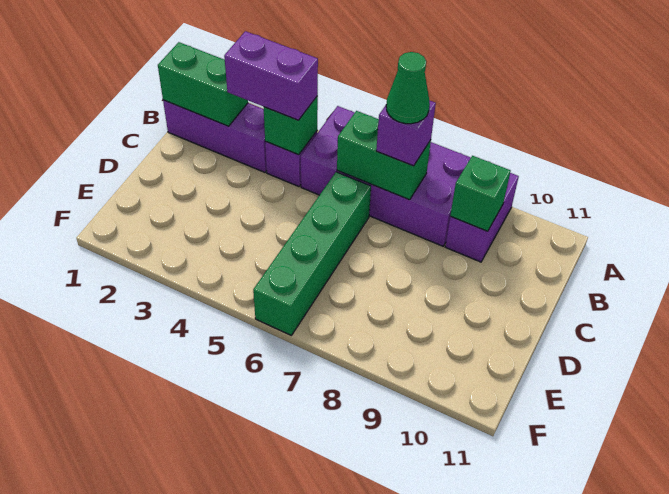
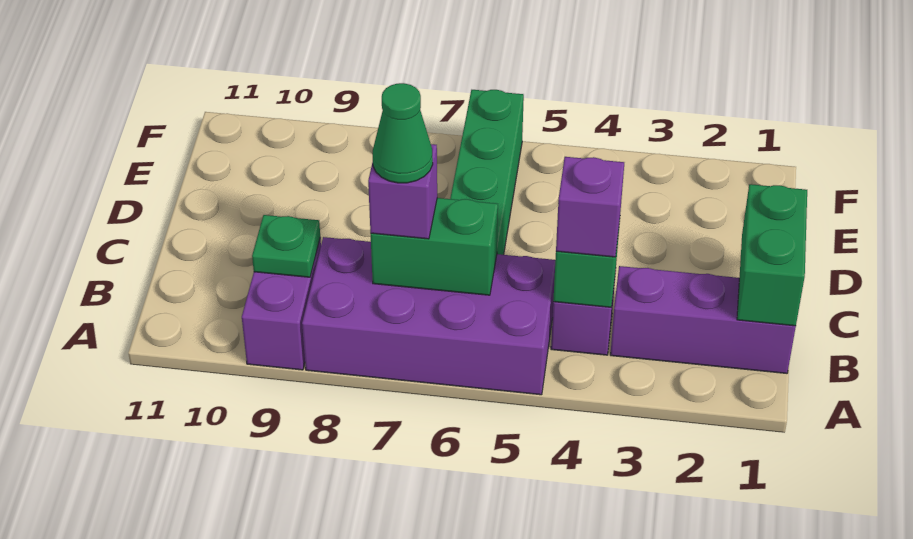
green 1x2 brick [158,42,248,126] -> green 1x2 brick turned to [737,184,807,326]
purple 1x2 brick [224,31,318,120] -> purple 1x1 brick [556,157,624,257]
green 1x1 brick [450,156,511,231] -> green 1x1 plate [252,215,320,277]

